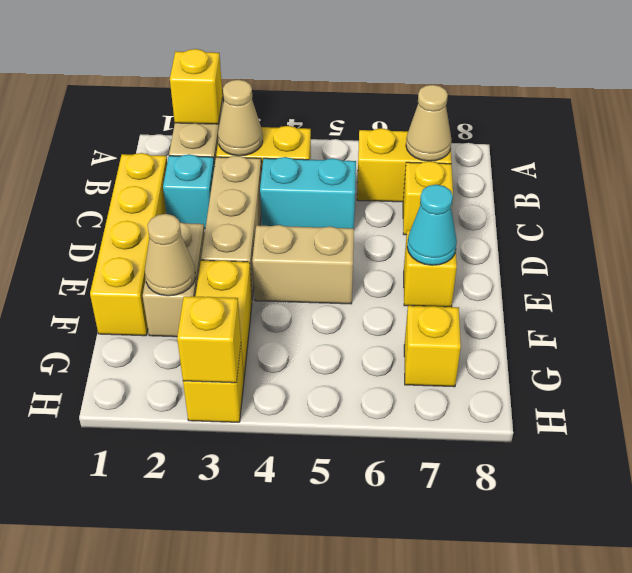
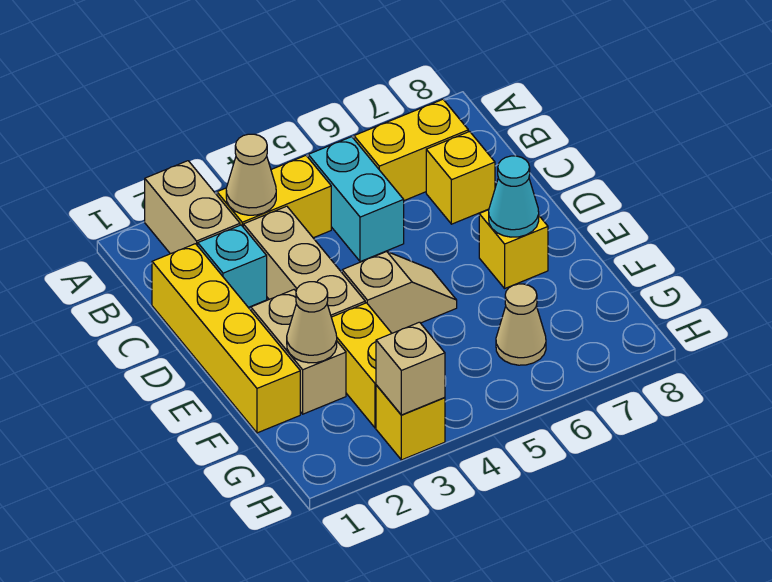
yellow 1x1 brick [170,49,223,124] -> none
tan 1x1 cone [406,85,452,161] -> tan 1x1 cone moved to [496,284,546,365]
cyan 1x2 brick [260,157,356,228] -> cyan 1x2 brick turned to [308,137,404,262]
tan 1x2 brick [252,225,354,304] -> tan 1x2 slope [342,252,457,333]
yellow 1x1 brick [404,306,461,387] -> none
yellow 1x1 brick [177,296,241,383] -> tan 1x1 brick [376,322,445,415]

